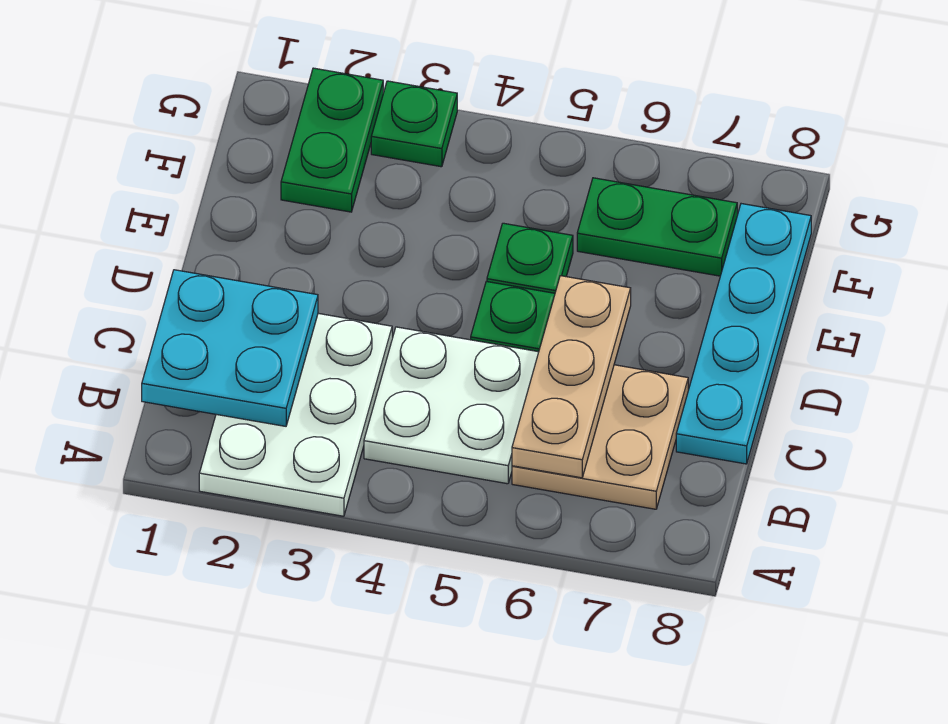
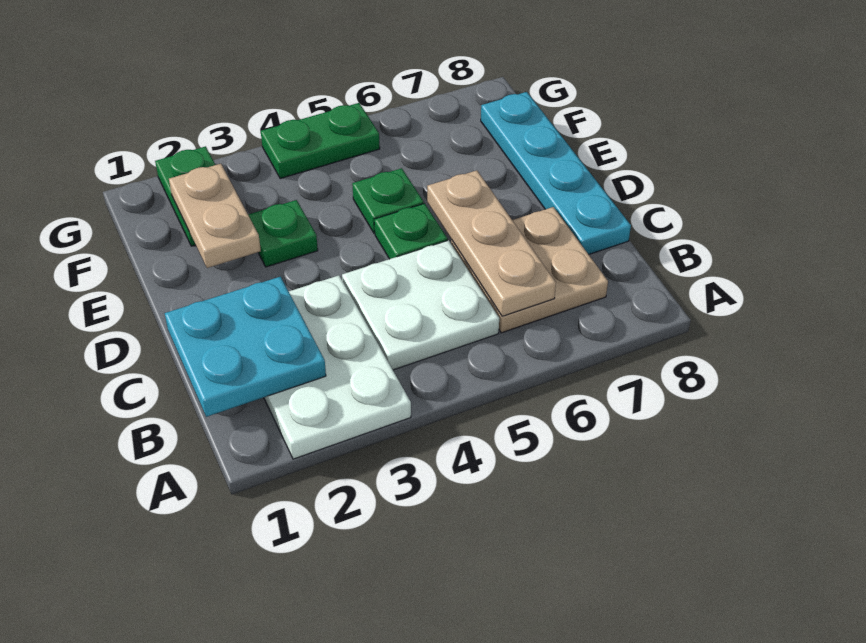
none -> tan 1x2 plate [169,164,261,268]
green 1x2 plate [577,178,737,276] -> green 1x2 plate moved to [261,103,380,179]
green 1x1 plate [371,81,457,167] -> green 1x1 plate moved to [248,200,318,267]

